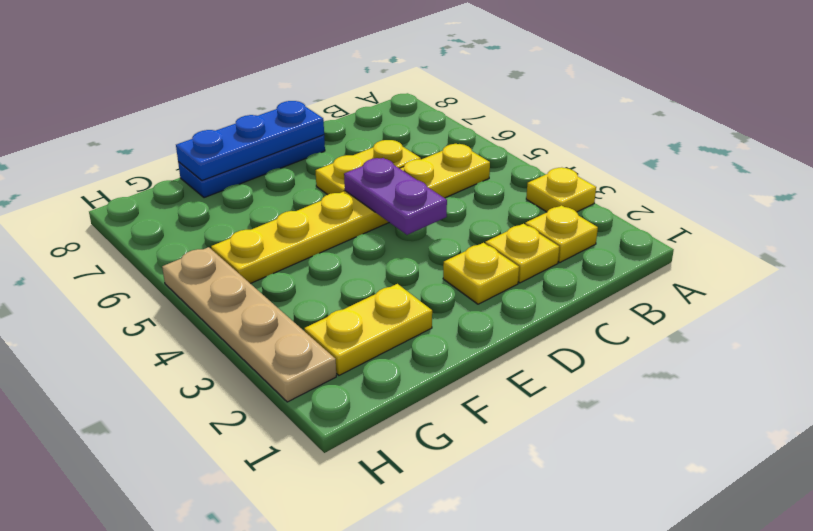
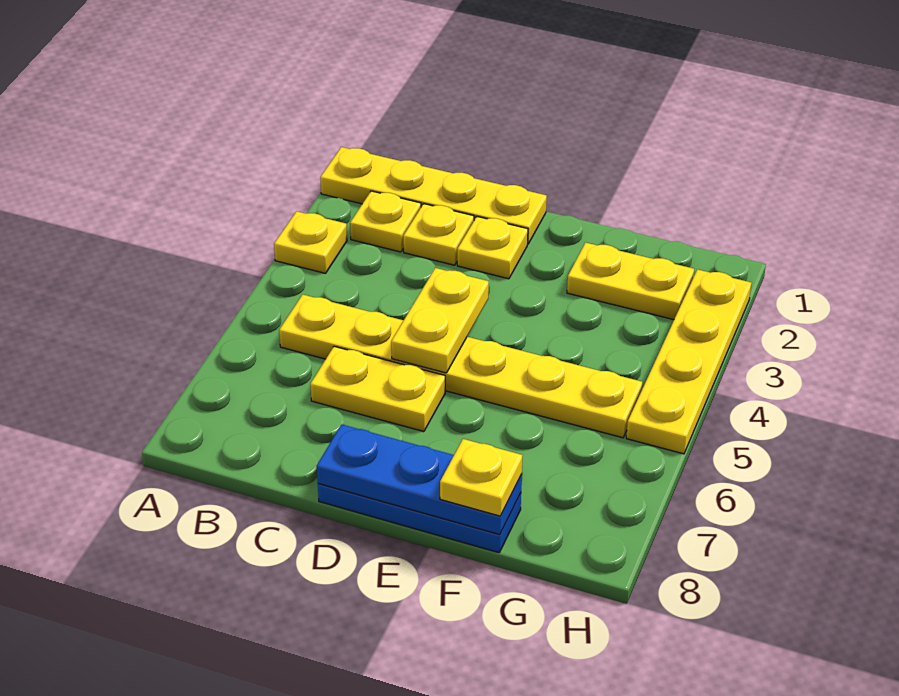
none -> yellow 1x4 plate [320,147,547,244]
purple 1x2 plate [344,158,447,235] -> yellow 1x2 plate [391,268,489,373]
none -> yellow 1x1 plate [440,439,523,516]
tan 1x4 plate [162,247,336,402] -> yellow 1x4 plate [626,269,751,454]

